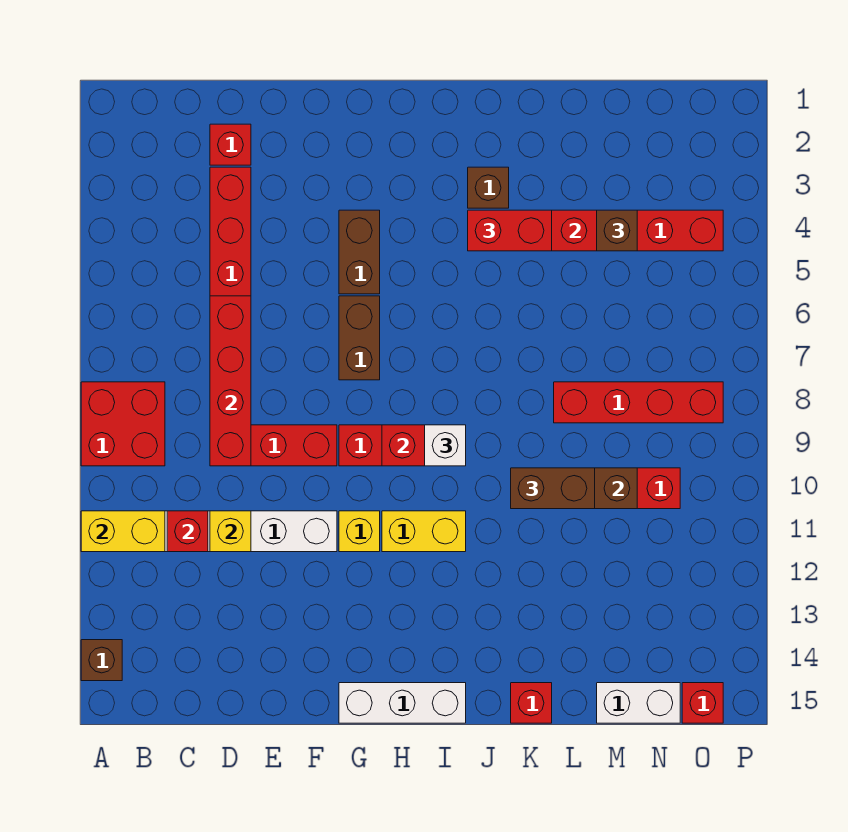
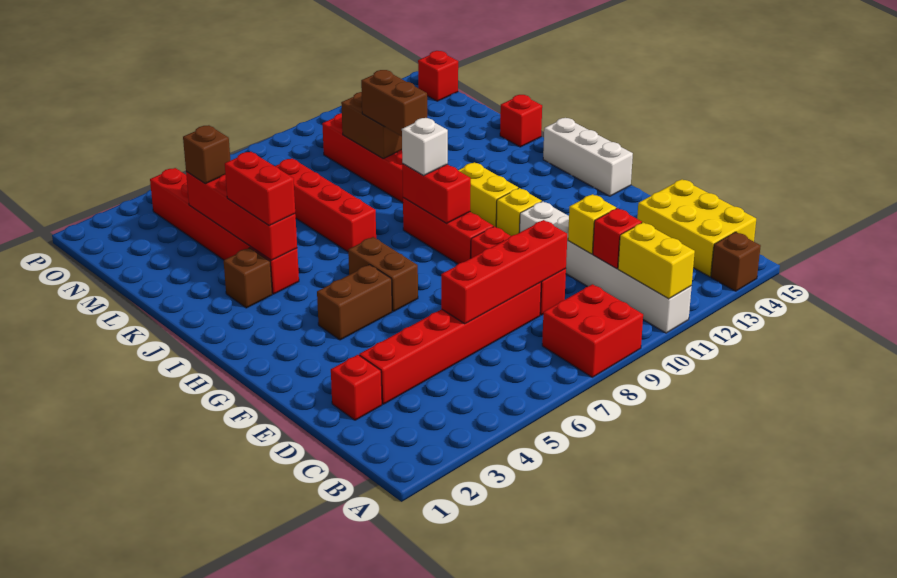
none -> yellow 2x3 brick [637,179,756,277]
brown 1x2 brick [339,296,380,380] -> brown 1x2 brick turned to [348,237,418,312]
red 1x4 brick [554,382,723,423] -> red 1x4 brick moved to [275,159,376,252]
white 1x2 brick [597,683,680,723] -> none

